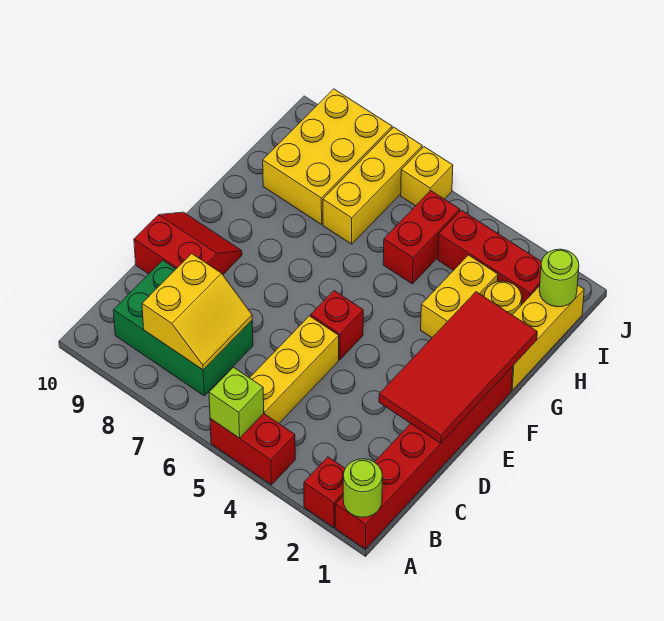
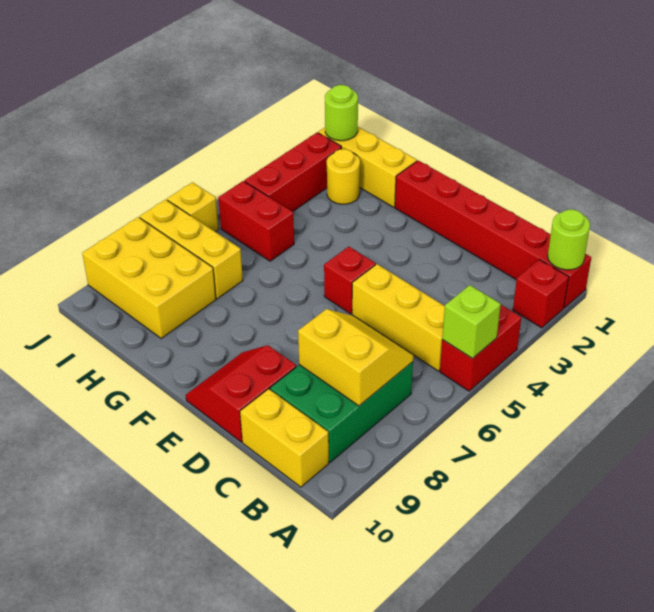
red 2x4 tile [379,292,537,443] -> none
yellow 1x2 brick [421,255,498,338] -> yellow 1x2 brick moved to [240,389,329,487]

